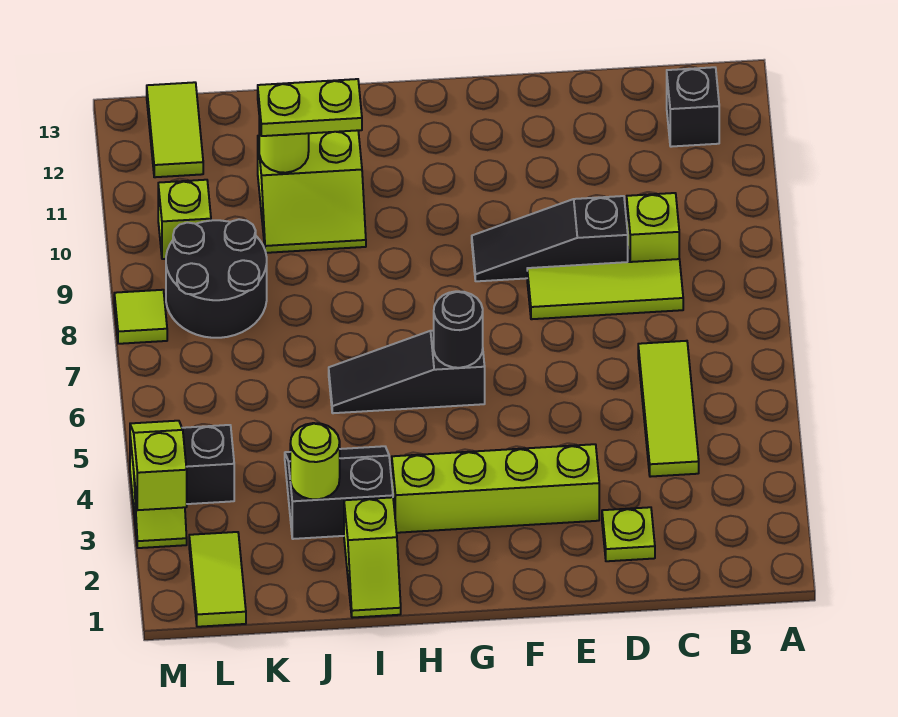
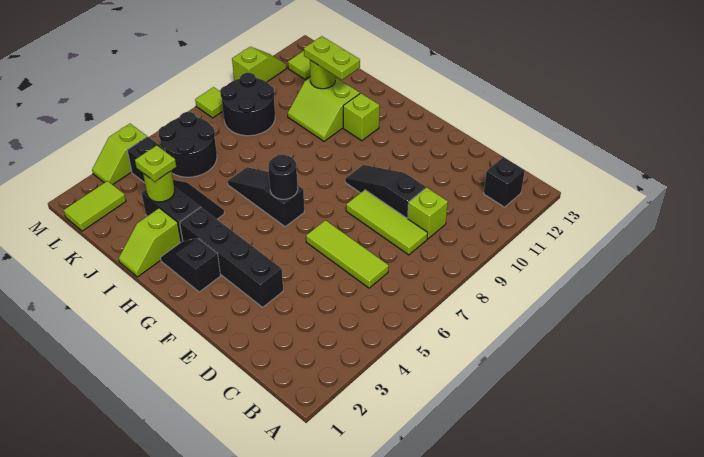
lime 1x3 tile [638,341,699,477] -> lime 1x3 tile turned to [306,220,389,288]
lime 1x1 plate [602,507,655,561] -> lime 1x1 plate moved to [135,145,176,181]
lime 1x4 brick [392,444,599,533] -> black 1x4 brick [180,207,283,307]
none -> black 1x2 slope [160,238,220,292]
none -> black 2x2 round brick [158,112,217,177]
lime 1x1 brick [158,180,211,259] -> lime 1x1 brick moved to [343,93,380,141]
lime 1x2 slope [130,421,187,510] -> lime 1x2 slope moved to [232,47,287,82]

